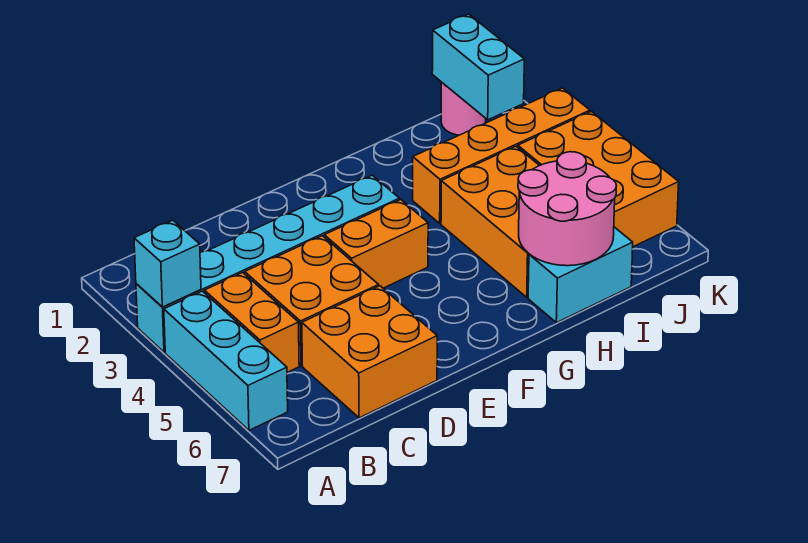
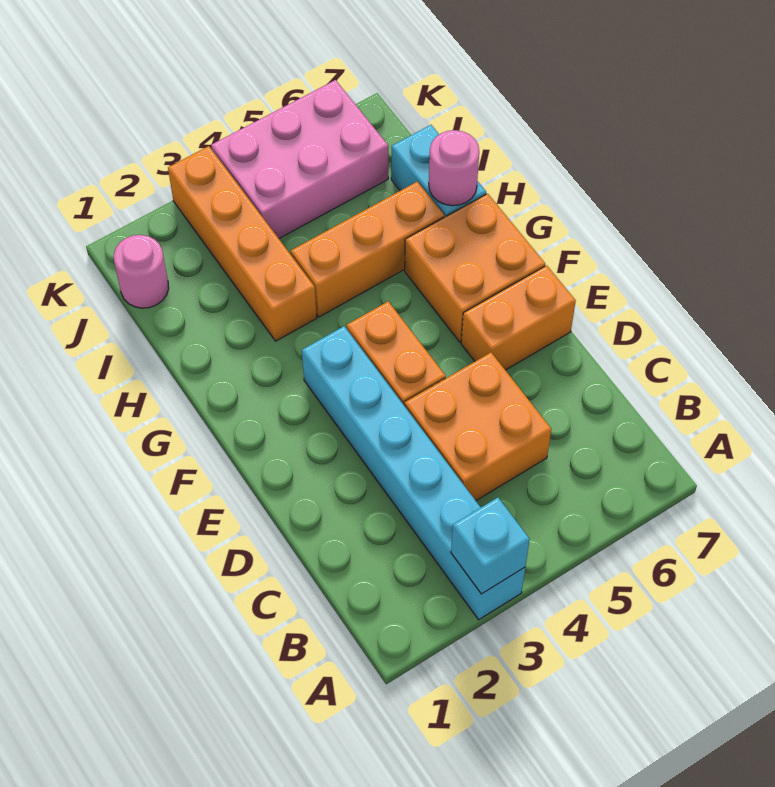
cyan 1x3 brick [164,291,288,430] -> none
orange 1x2 brick [204,273,299,372] -> orange 1x2 brick moved to [461,265,576,370]
orange 2x2 brick [302,286,437,418] -> orange 2x2 brick moved to [405,194,545,342]
orange 2x3 brick [441,146,540,297] -> orange 1x3 brick [291,182,444,317]
pink 2x2 round brick [518,152,616,266] -> pink 1x1 round brick [429,130,479,206]
cyan 1x2 brick [432,14,524,120] -> none
orange 2x3 brick [518,111,679,247] -> pink 2x3 brick [211,80,388,238]

